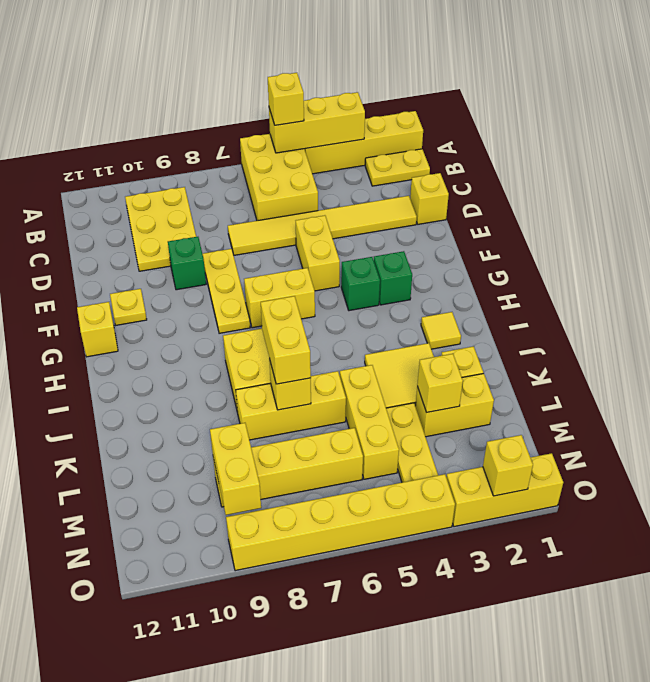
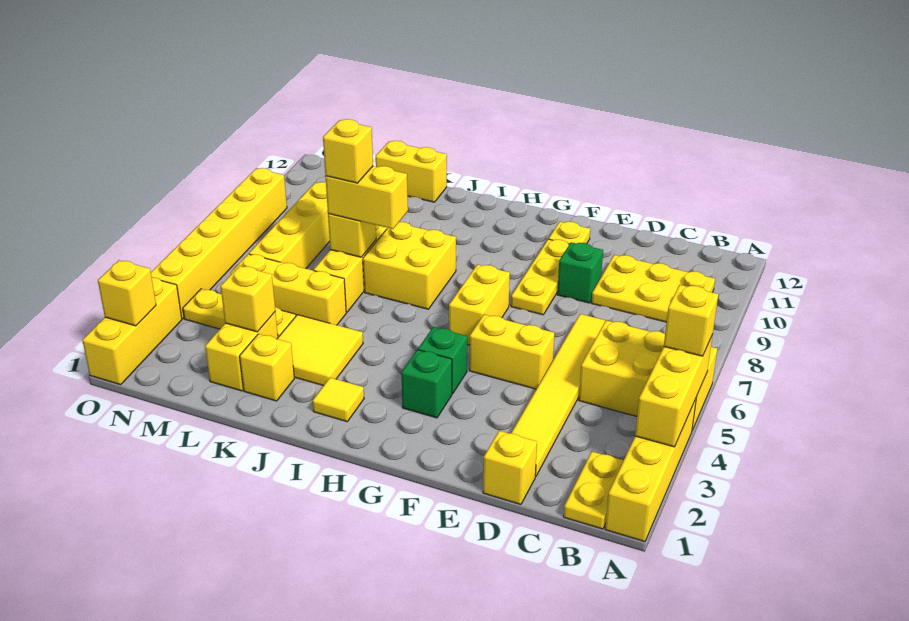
yellow 1x3 plate [203,249,250,333] -> yellow 1x3 plate turned to [511,239,569,315]
yellow 1x1 brick [77,302,118,357] -> yellow 1x1 brick moved to [323,119,373,183]
yellow 1x2 brick [210,423,261,515] -> yellow 1x2 brick moved to [376,141,447,202]

